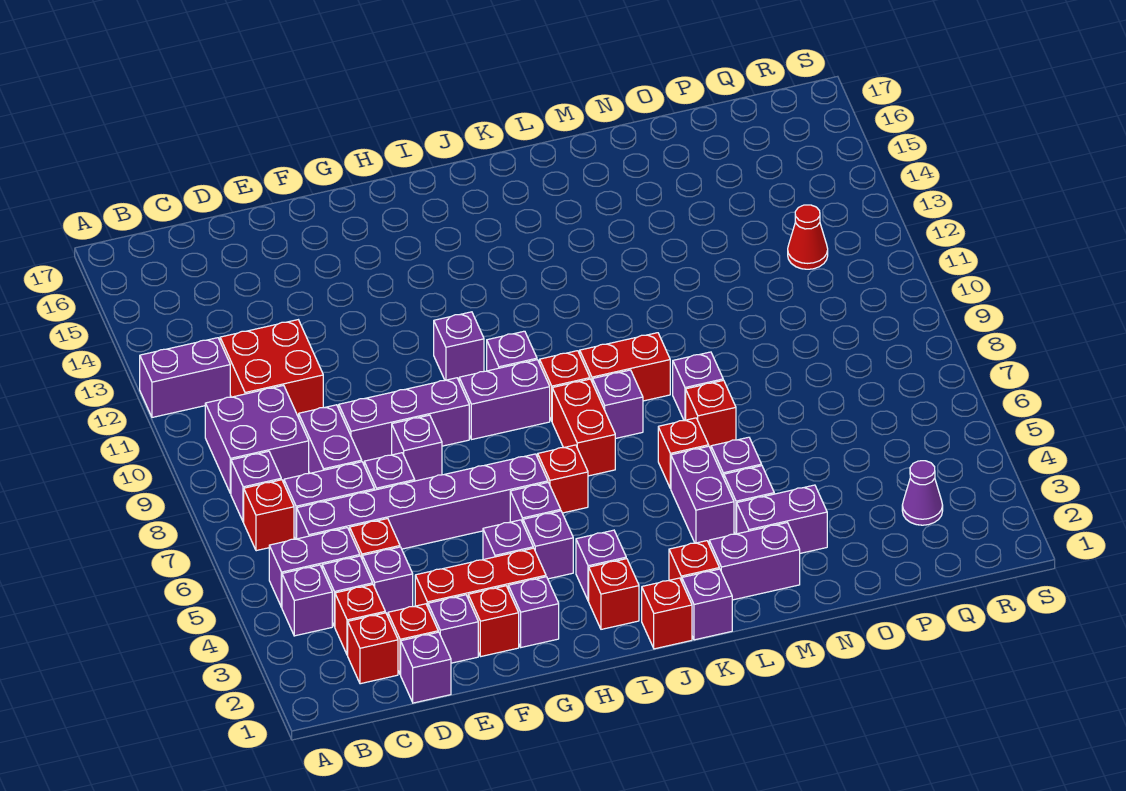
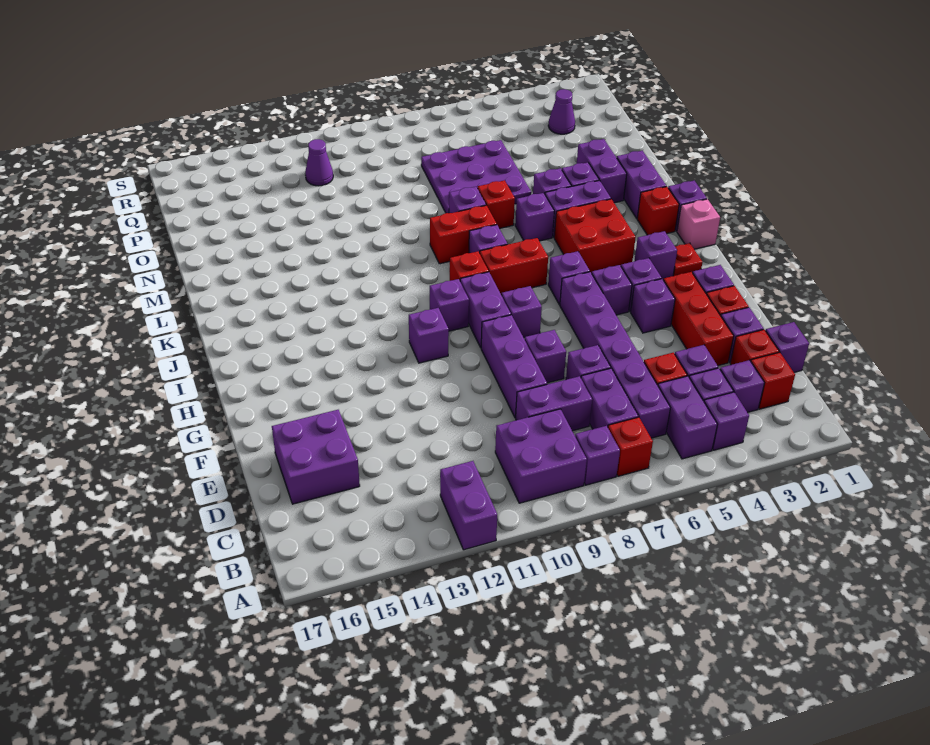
red 1x1 brick [335,585,385,655] -> purple 1x1 brick [720,360,764,412]
red 2x2 brick [220,320,323,416] -> red 2x2 brick moved to [554,199,636,273]
none -> purple 2x2 brick [272,410,360,504]
none -> purple 1x1 brick [502,286,542,338]
red 1x1 brick [589,559,639,629] -> red 1x1 plate [673,243,702,276]
red 1x1 brick [538,445,588,513] -> purple 1x1 brick [548,251,590,305]
red 1x1 brick [642,578,692,649] -> pink 1x1 brick [677,199,720,249]
red 1x2 brick [580,333,670,401] -> red 1x2 brick turned to [430,205,497,264]
red 1x1 brick [658,418,709,489] -> purple 1x1 brick [515,193,554,241]
none -> purple 3x3 plate [421,140,531,213]
red 1x1 cone [788,205,828,269] -> purple 1x1 cone [305,139,333,186]

